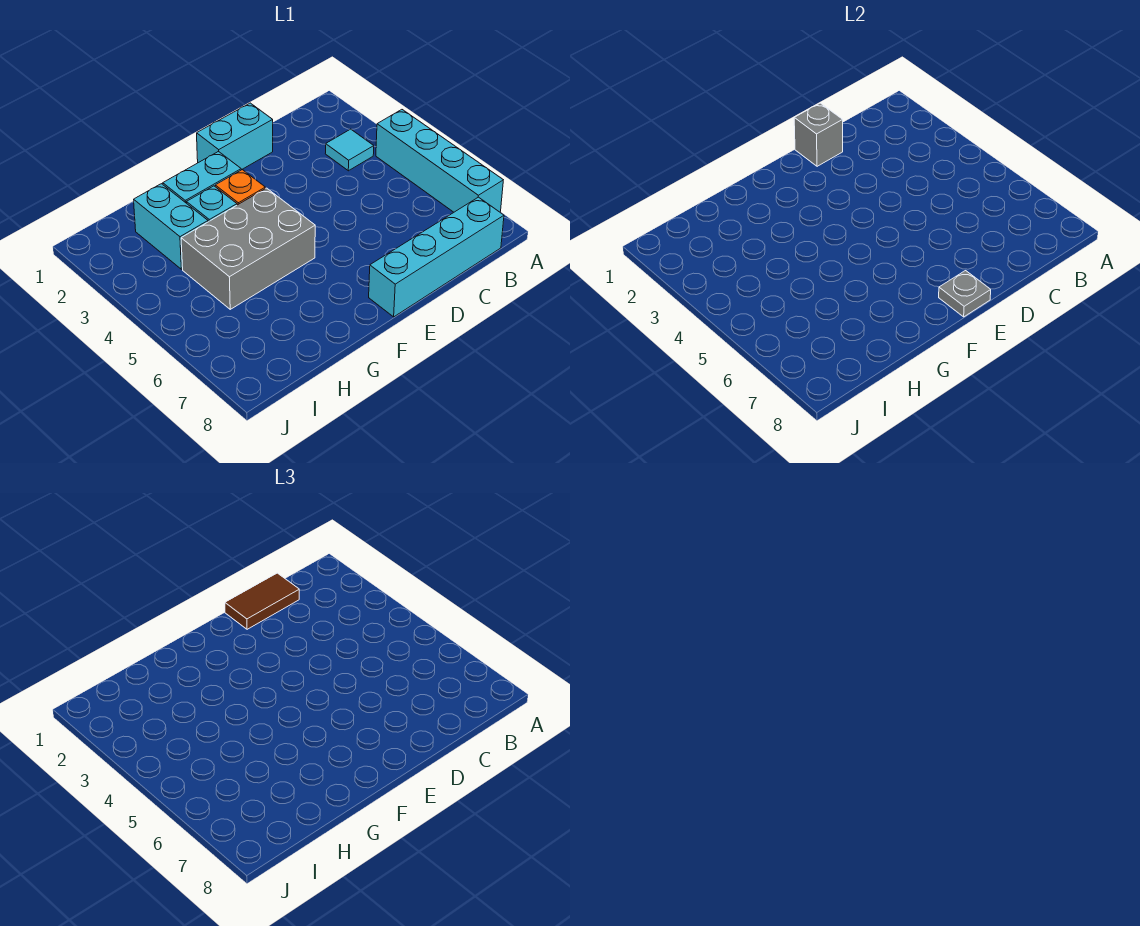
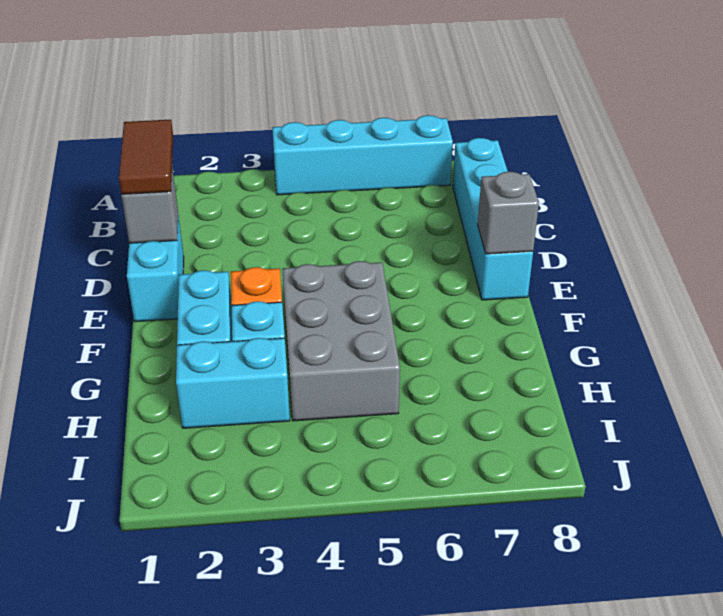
cyan 1x1 tile [325,129,374,171] -> none
grey 1x1 plate [939,271,991,317] -> grey 1x1 brick [478,172,539,254]

